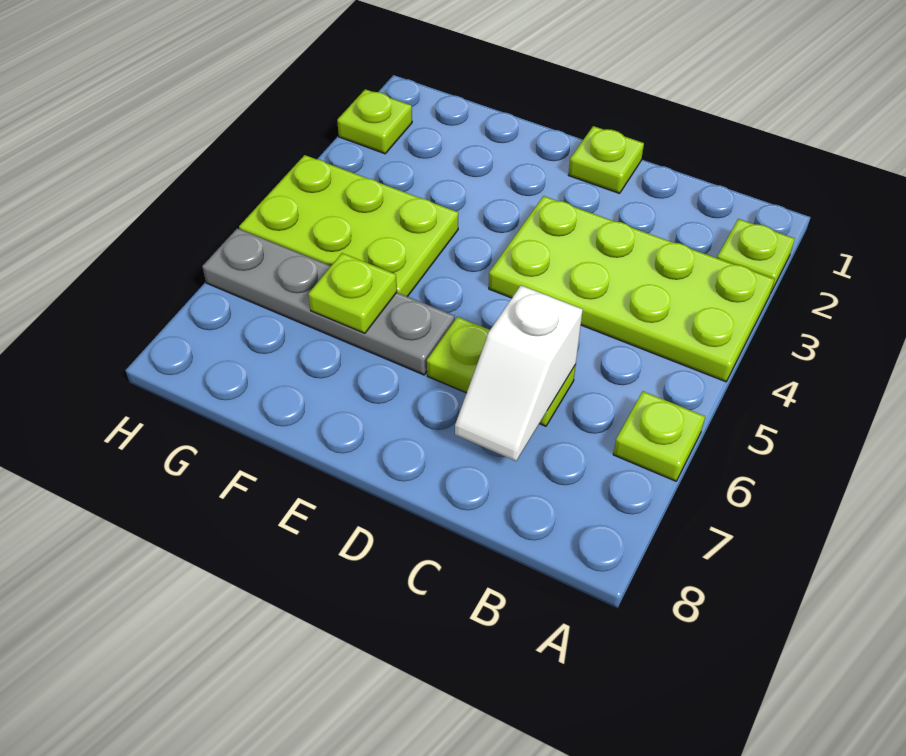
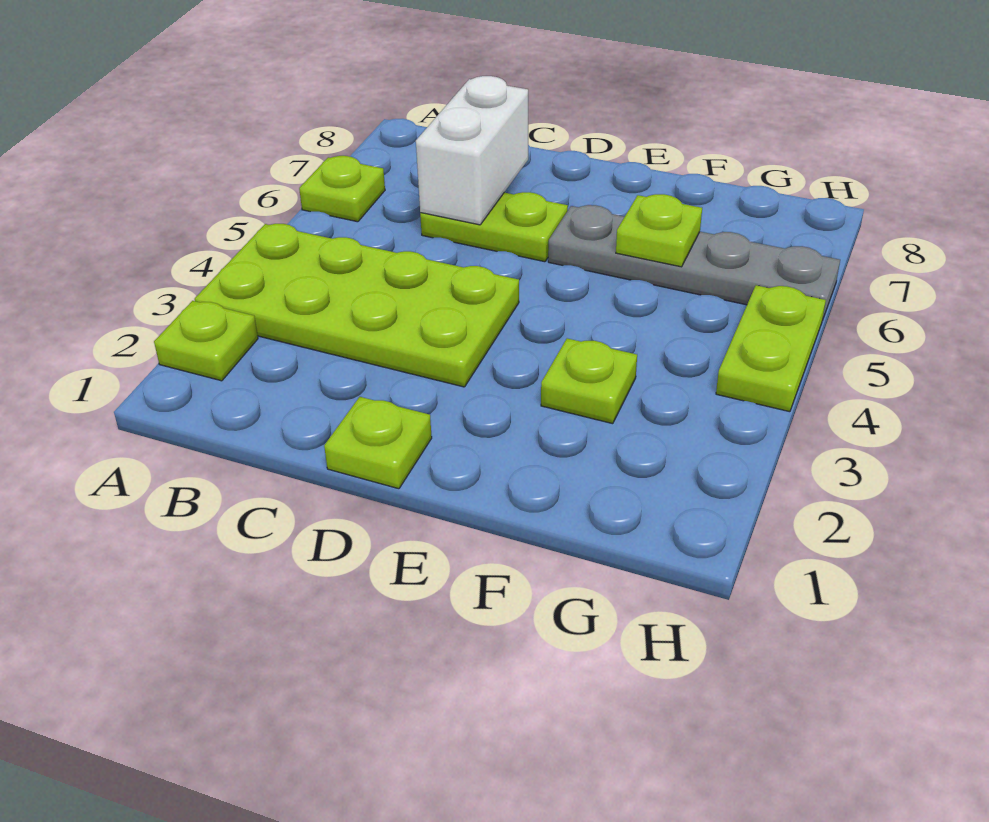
white 1x2 slope [455,286,583,461] -> white 1x2 brick [416,76,528,225]
lime 2x3 plate [239,155,458,297] -> lime 1x2 plate [716,285,826,412]
lime 1x1 plate [337,89,412,154] -> lime 1x1 plate moved to [541,338,637,424]

